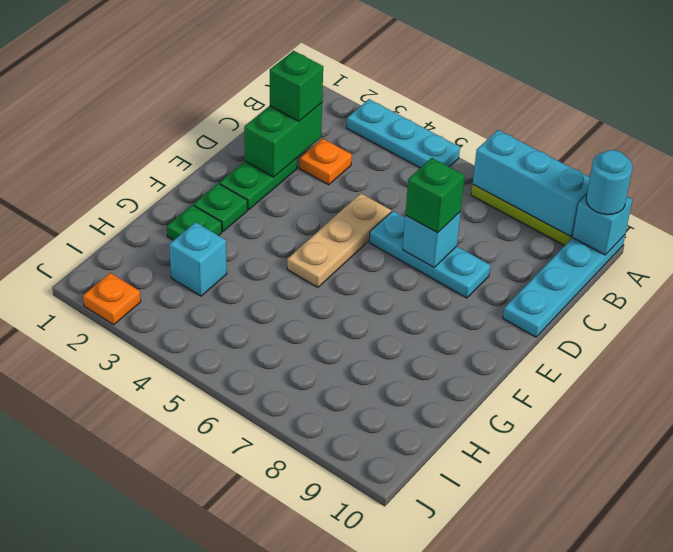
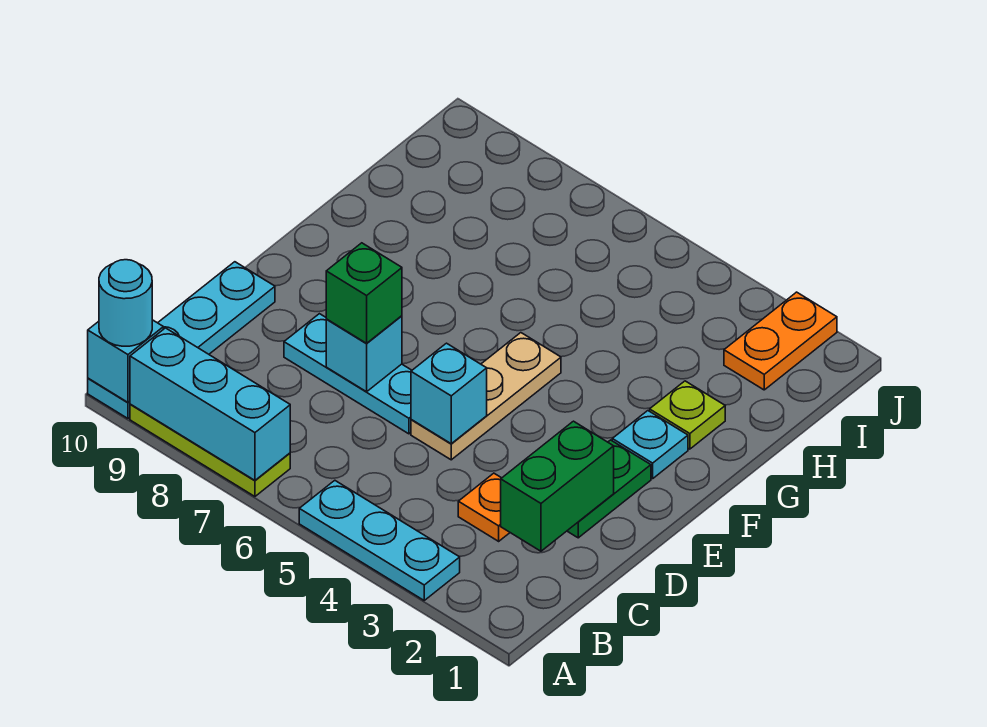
green 1x1 brick [270,51,323,121] -> none
green 1x1 plate [193,184,247,232] -> cyan 1x1 plate [612,411,688,479]
green 1x1 plate [167,205,222,240] -> lime 1x1 plate [650,381,725,449]
cyan 1x1 brick [169,222,227,296] -> cyan 1x1 brick moved to [411,343,487,444]
orange 1x1 plate [83,273,141,325] -> orange 1x2 plate [724,292,837,390]

